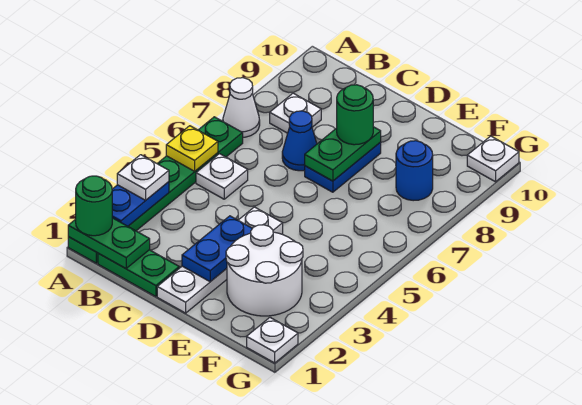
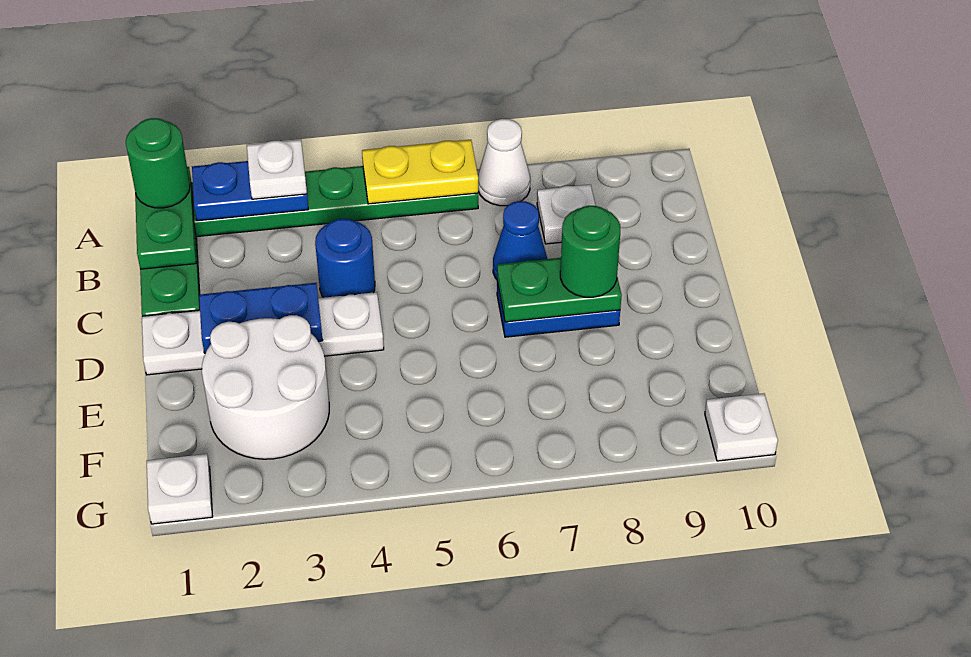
yellow 1x1 plate [166,126,218,171] -> yellow 1x2 plate [362,140,478,204]
white 1x1 plate [196,154,248,199] -> none
blue 1x1 round brick [396,141,433,201] -> blue 1x1 round brick moved to [315,219,375,298]

